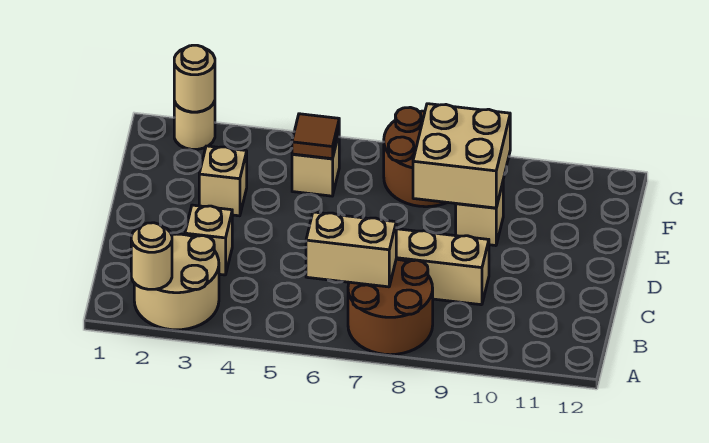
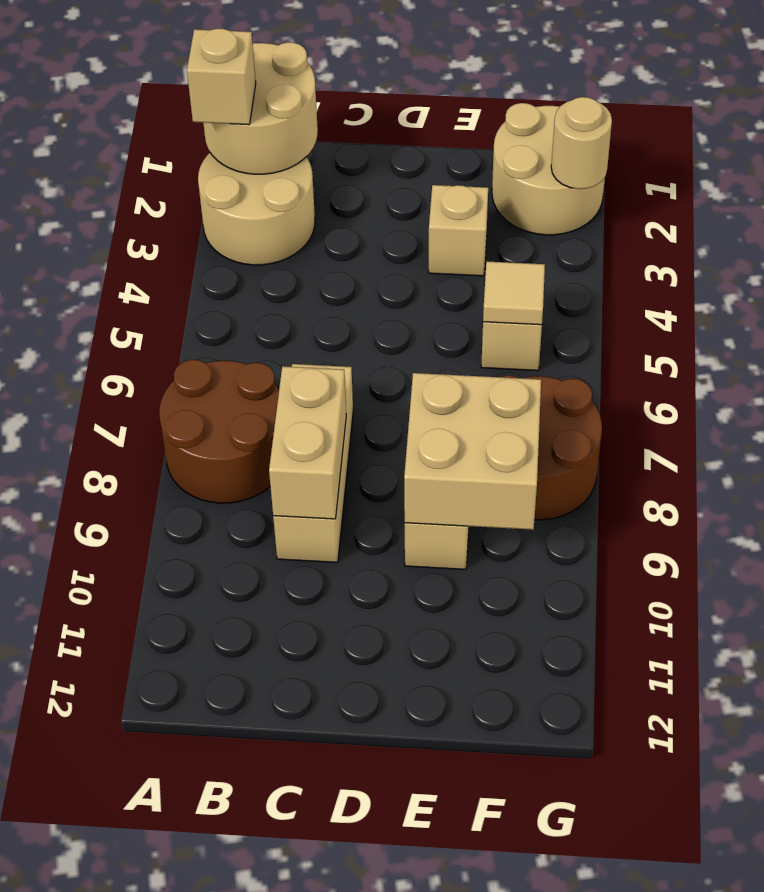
tan 1x1 round brick [131,223,172,289] -> tan 2x2 round brick [203,42,318,174]
tan 1x2 brick [306,212,396,287] -> tan 1x2 brick moved to [269,366,346,519]
tan 1x1 brick [185,205,232,275] -> tan 1x1 brick moved to [187,29,256,125]
brown 1x1 tile [292,114,339,159] -> tan 1x1 tile [483,262,545,325]
tan 1x1 round brick [174,101,215,149] -> tan 2x2 round brick [492,103,605,235]

